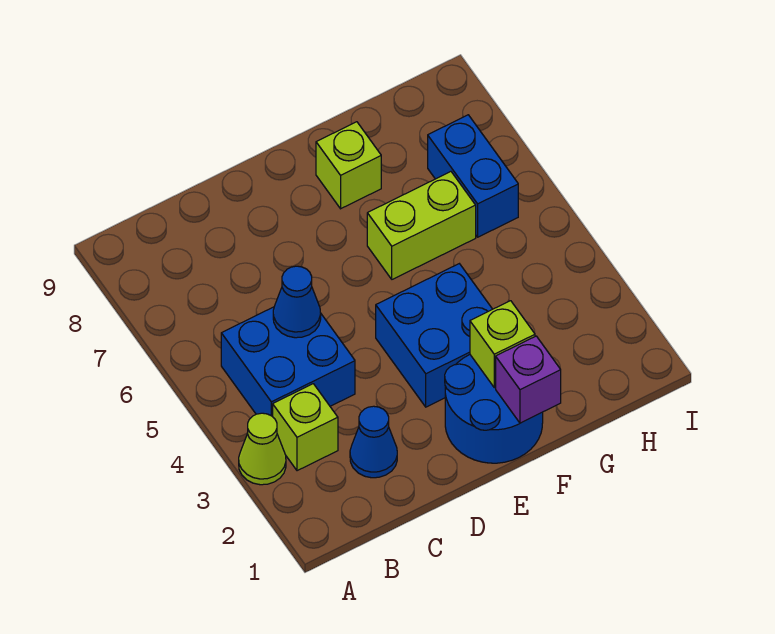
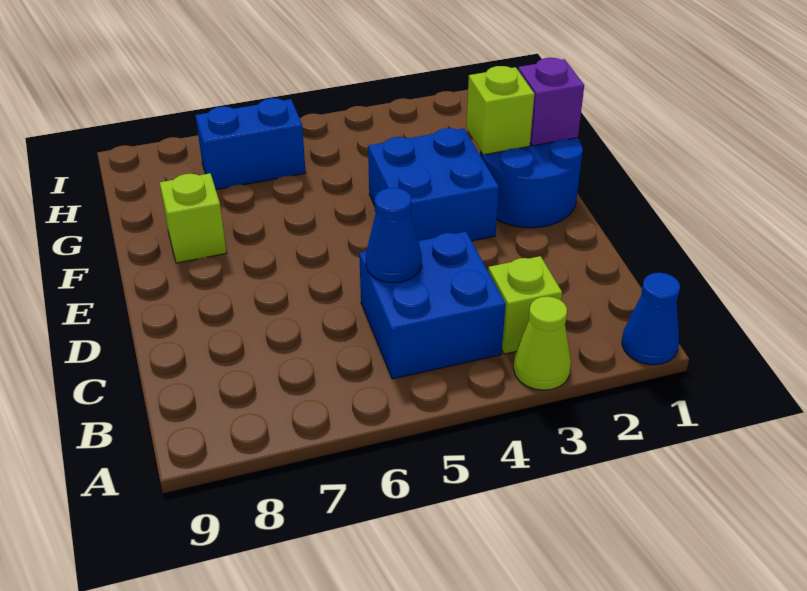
blue 1x1 cone [350,406,397,478] -> blue 1x1 cone moved to [622,273,680,365]
lime 1x2 brick [367,172,476,279] -> none

